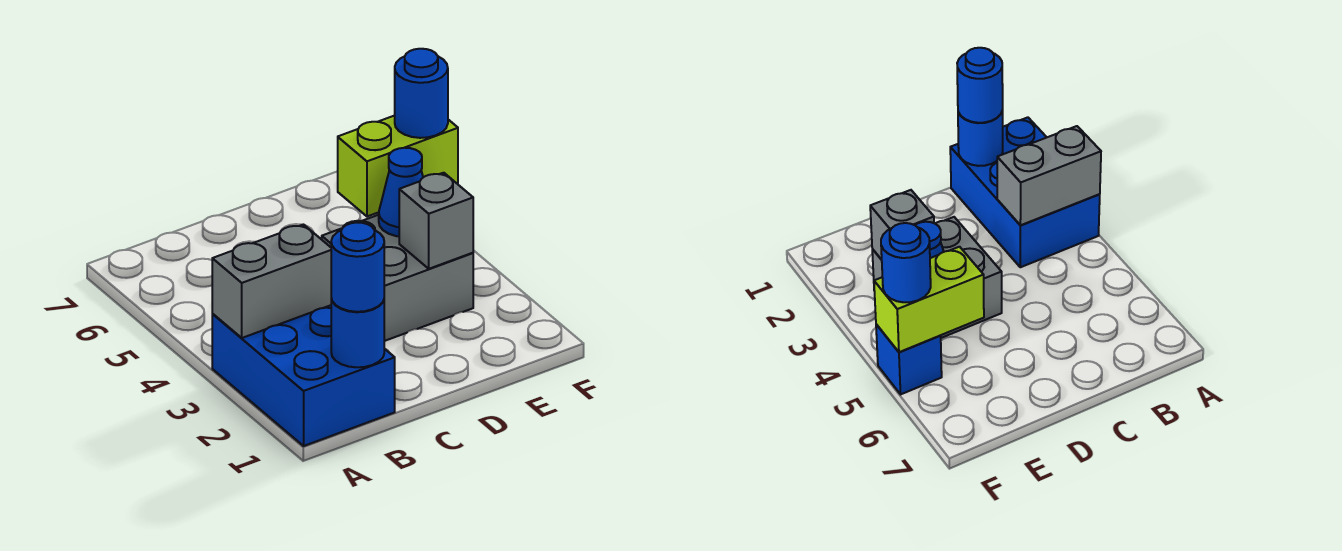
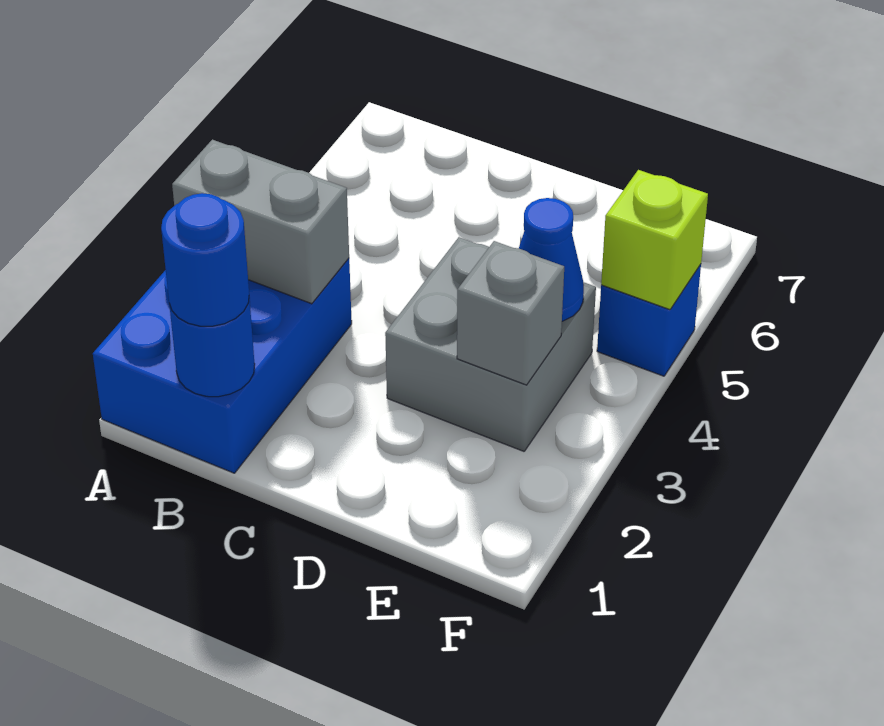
lime 1x2 brick [338,116,458,216] -> lime 1x1 brick [601,170,708,310]
blue 1x1 round brick [395,49,448,138] -> none

